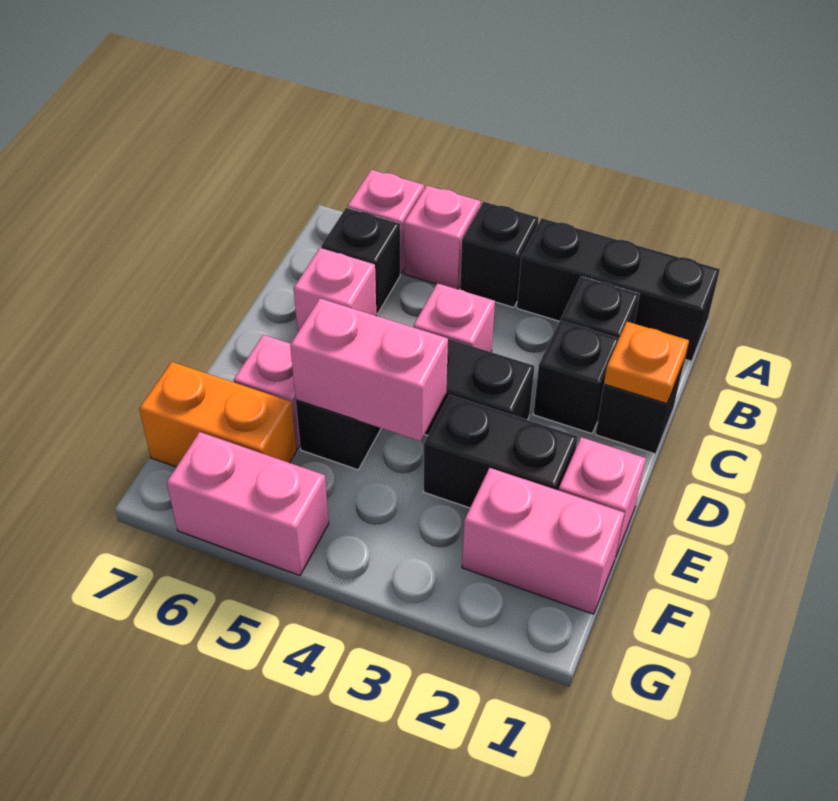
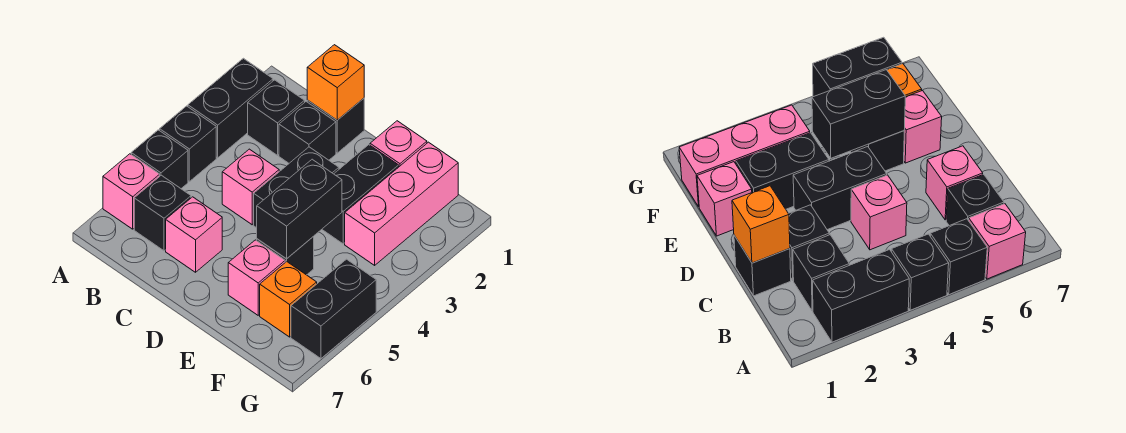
black 1x3 brick [517,218,720,361] -> black 1x2 brick [188,58,273,158]
pink 1x1 brick [404,186,481,289] -> black 1x1 brick [131,130,188,188]
orange 1x1 plate [604,322,689,404] -> orange 1x1 brick [307,45,364,120]
pink 1x2 brick [290,299,448,441] -> black 1x2 brick [257,159,342,259]
pink 1x2 brick [462,468,624,614] -> pink 1x3 brick [345,142,458,265]
orange 1x2 brick [139,362,296,467] -> orange 1x1 brick [260,262,317,337]
pink 1x2 brick [167,432,329,575] -> black 1x2 brick [291,259,376,358]

